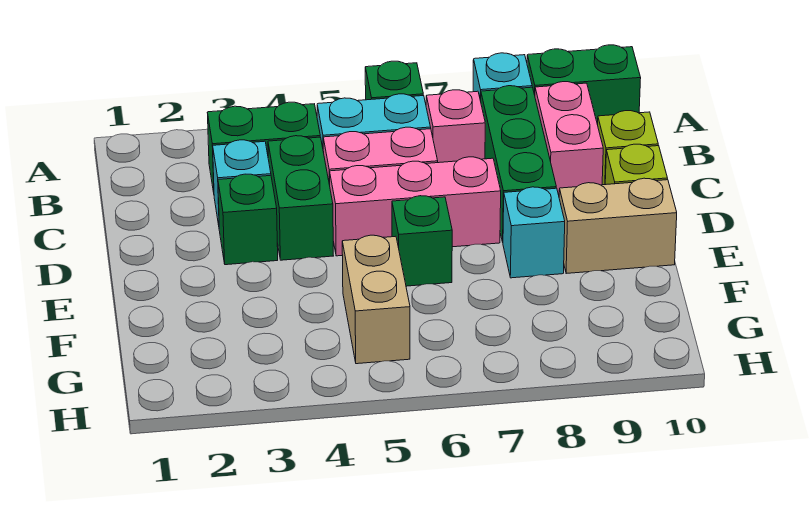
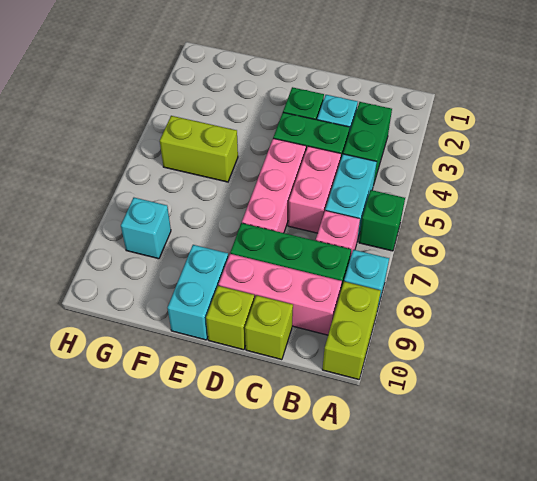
green 1x2 brick [527,45,641,125] -> lime 1x2 brick [322,282,381,379]
pink 1x2 brick [535,82,603,195] -> pink 1x3 brick [218,254,342,335]
green 1x1 brick [392,196,452,286] -> none
cyan 1x1 brick [503,187,565,278] -> cyan 1x1 brick moved to [121,198,171,259]
tan 1x2 brick [559,178,677,274] -> cyan 1x2 brick [168,245,228,340]
tan 1x2 brick [342,235,410,364] -> lime 1x2 brick [160,116,238,182]

